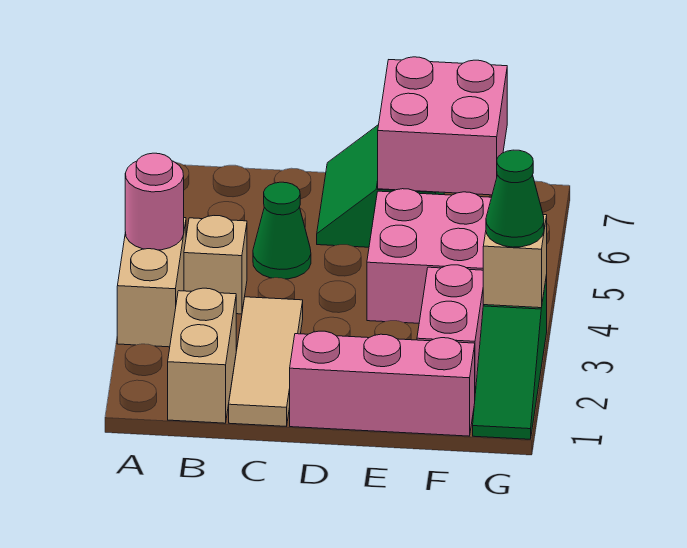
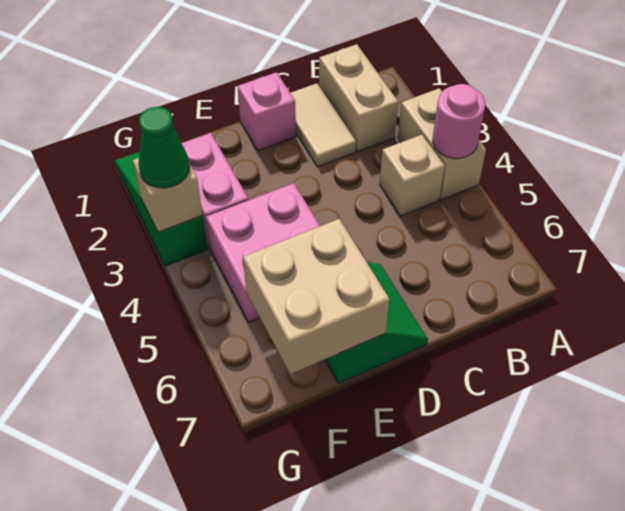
tan 1x3 tile [229,297,303,426] -> tan 1x2 tile [291,83,356,167]
green 1x1 cone [253,182,311,279] -> none
pink 1x3 brick [290,331,475,436] -> pink 1x1 brick [237,72,296,151]
pink 2x2 brick [378,57,507,195] -> tan 2x2 brick [243,219,390,374]

